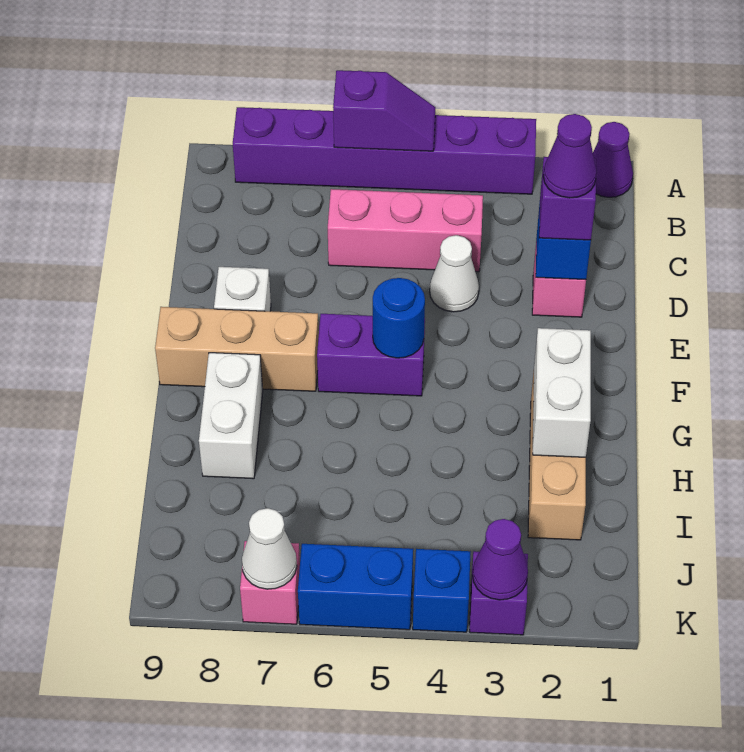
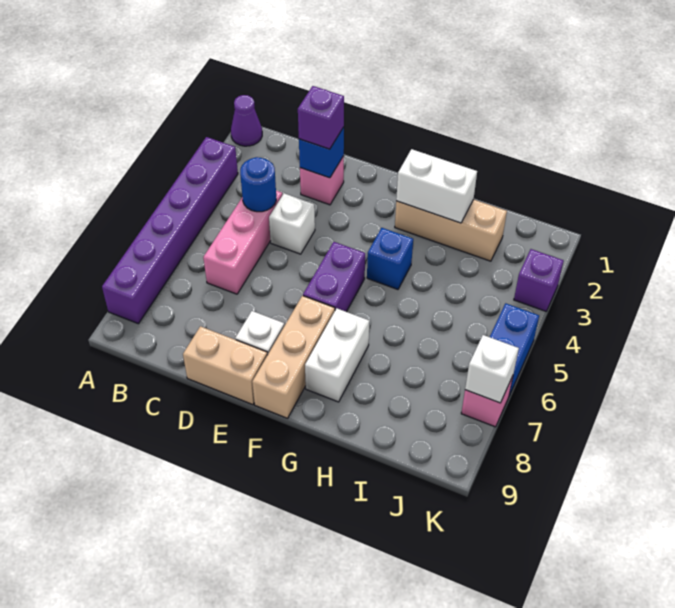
purple 1x2 slope [333,70,436,151] -> none
purple 1x1 cone [543,114,597,198] -> none
white 1x1 cone [430,235,479,312] -> white 1x1 brick [269,193,315,254]
none -> tan 1x2 brick [183,326,267,405]
blue 1x1 round brick [373,278,425,358] -> blue 1x1 round brick moved to [240,157,276,212]
white 1x2 brick [199,353,263,479] -> white 1x2 brick turned to [305,308,369,402]
purple 1x1 cone [473,519,528,600] -> none
blue 1x1 brick [413,549,470,632] -> blue 1x1 brick moved to [367,228,413,289]
white 1x1 cone [242,508,297,589] -> white 1x1 brick [465,335,519,403]

